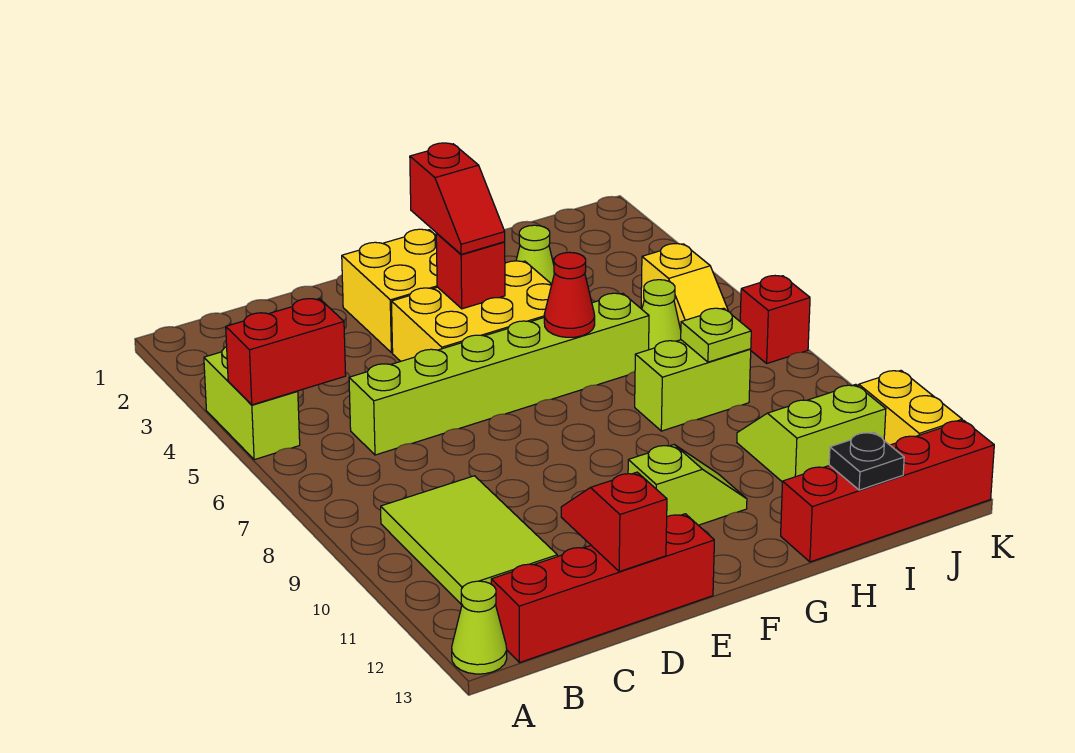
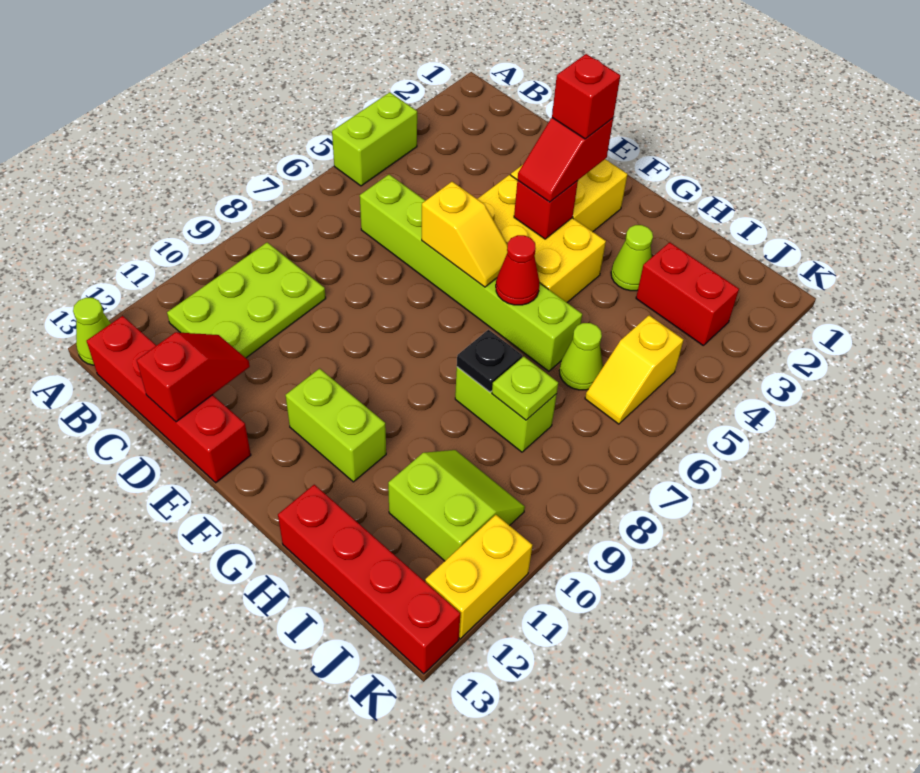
red 1x2 brick [226,299,346,405] -> red 1x2 brick moved to [636,242,739,345]
lime 2x3 tile [381,476,557,605] -> lime 2x3 plate [167,242,326,358]
none -> yellow 1x2 slope [422,182,508,287]
lime 1x2 slope [628,445,747,525] -> lime 1x2 brick [286,369,386,482]
black 1x1 plate [829,432,904,490] -> black 1x1 plate moved to [457,330,522,392]
red 1x1 brick [740,276,810,363] -> red 1x1 brick moved to [552,54,620,139]

